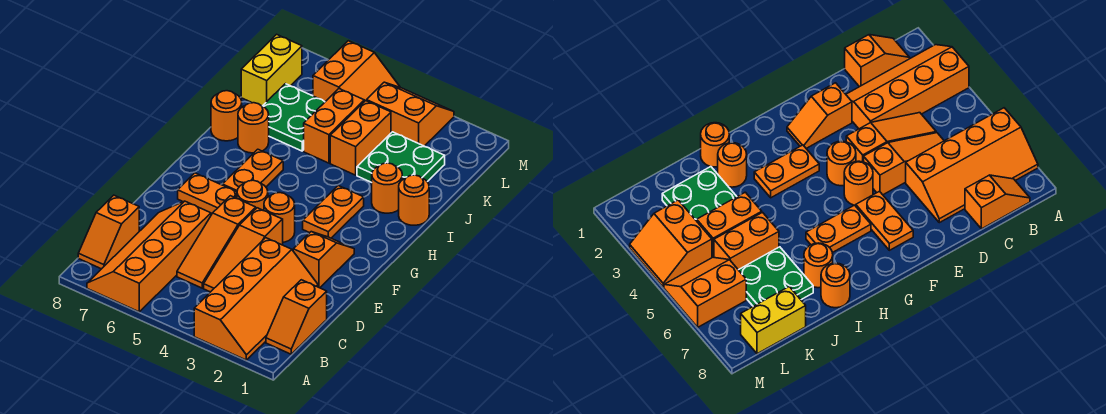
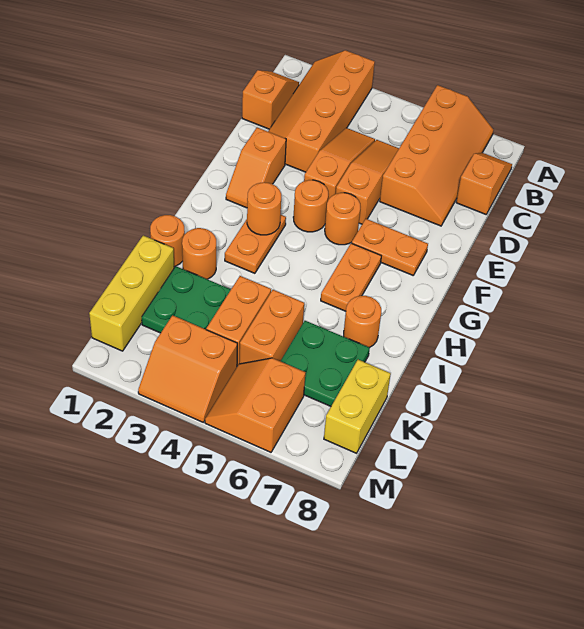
orange 1x1 round brick [211,91,242,141] -> orange 1x1 round brick moved to [247,182,281,235]
none -> yellow 1x3 brick [89,235,174,351]

